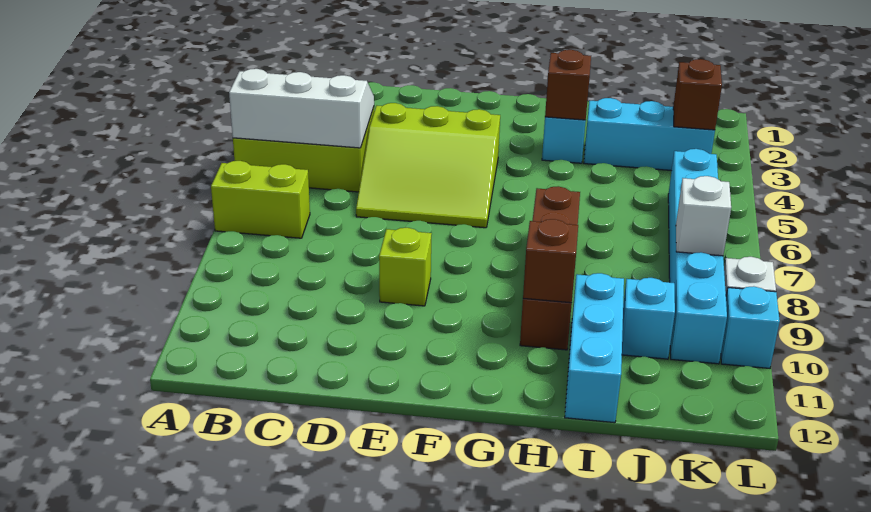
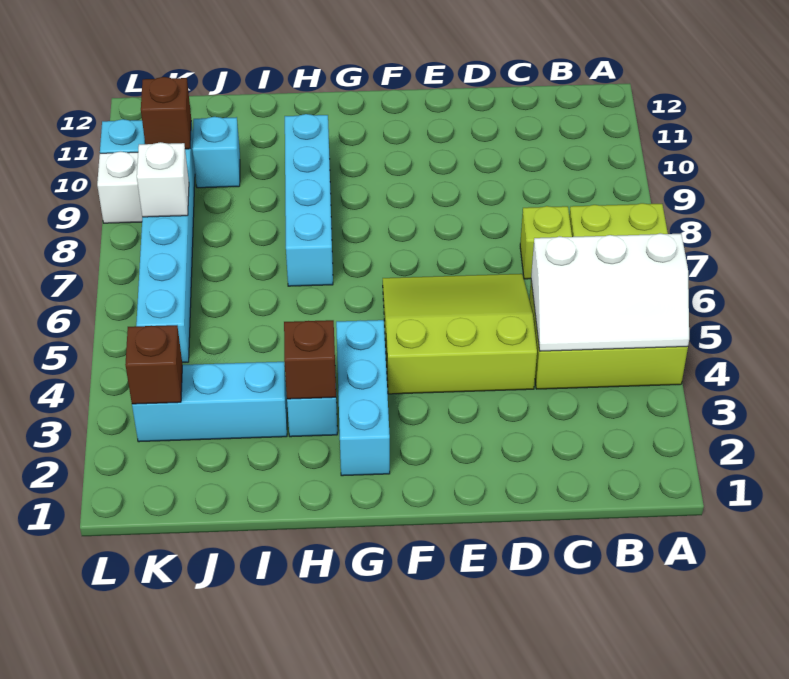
lime 1x1 brick [379,228,432,306] -> lime 1x1 brick moved to [520,206,572,279]
brown 1x4 brick [520,186,580,350] -> cyan 1x4 brick [285,114,333,286]
brown 1x1 brick [523,219,578,303] -> brown 1x1 brick moved to [141,77,191,149]
cyan 1x3 brick [565,273,624,423] -> cyan 1x3 brick moved to [336,320,390,476]

